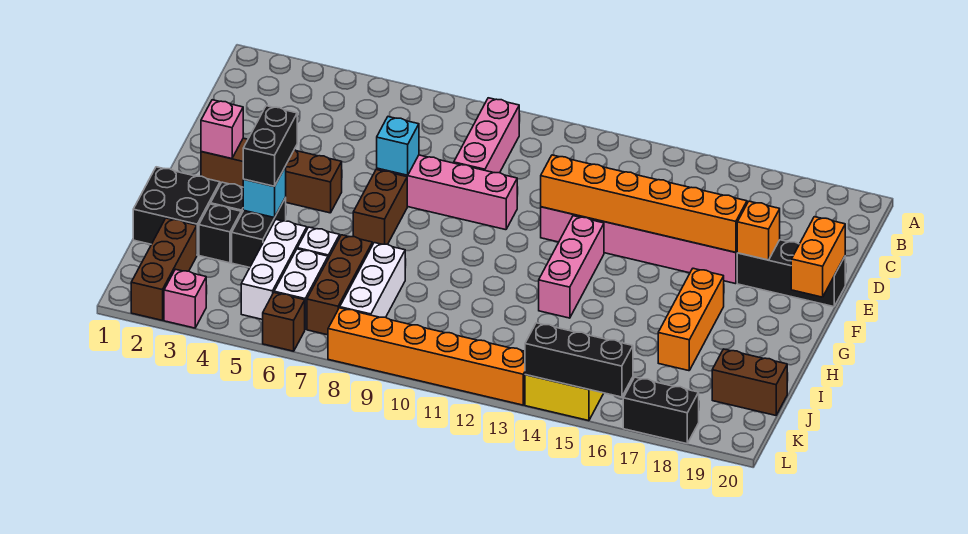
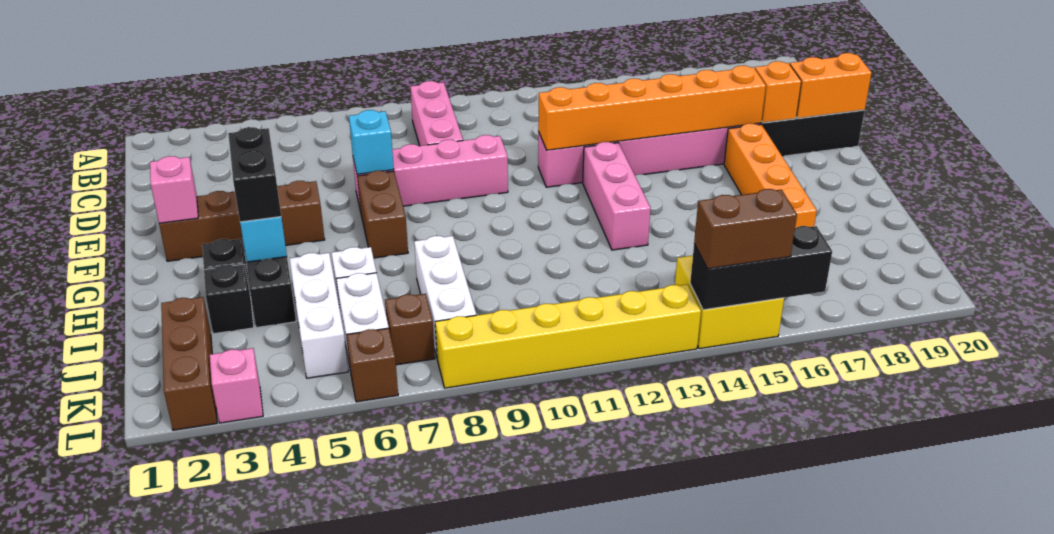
orange 1x2 brick [791,217,845,297] -> orange 1x2 brick turned to [790,53,872,118]
orange 1x3 brick [658,268,724,371] -> orange 1x4 brick [724,123,817,228]
black 2x2 brick [133,167,220,255] -> none
brown 1x3 brick [307,235,372,335] -> brown 1x1 brick [385,294,435,365]
brown 1x2 brick [712,349,787,415] -> brown 1x2 brick moved to [694,189,797,269]
orange 1x6 brick [328,308,525,405] -> yellow 1x6 brick [435,284,701,388]
black 1x2 brick [623,377,699,444] -> none

